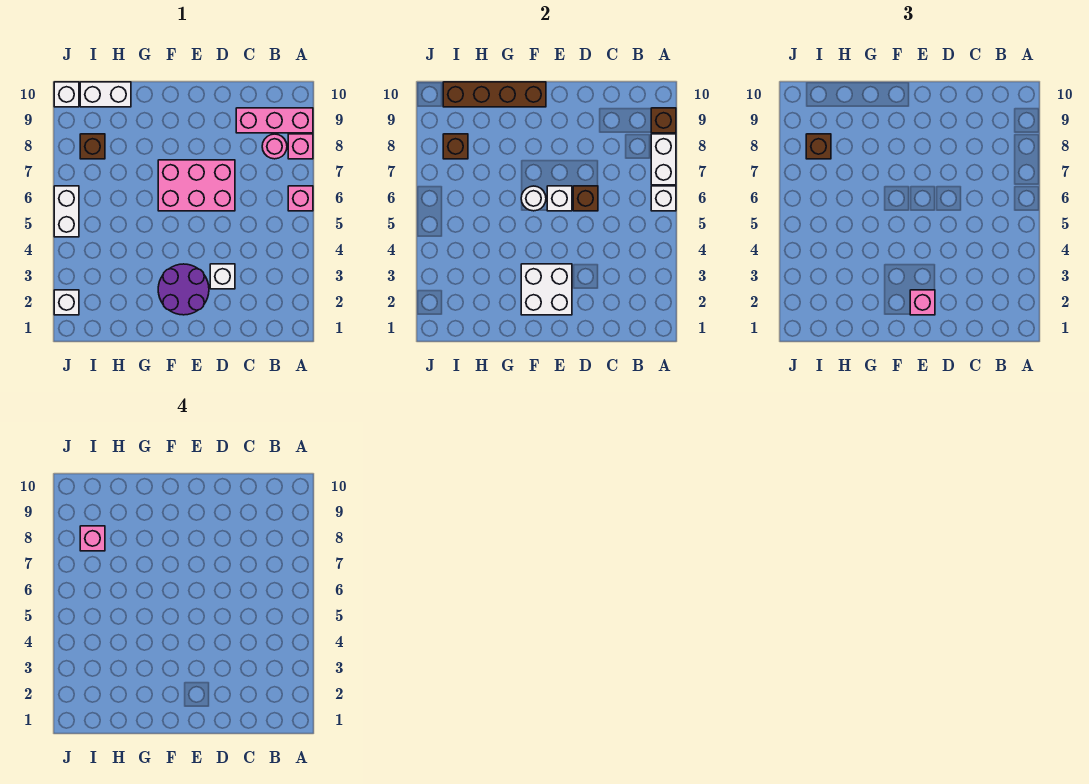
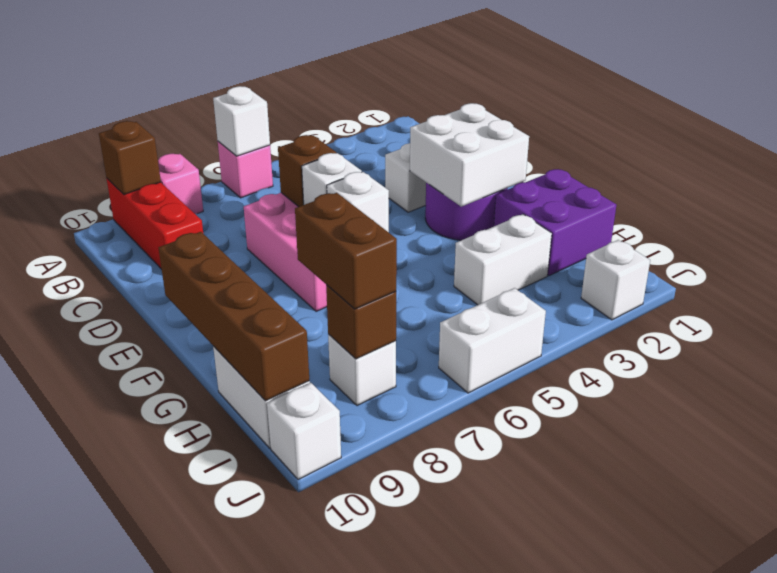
white 1x2 brick [651,134,676,185] -> white 1x2 brick moved to [454,214,552,305]
pink 1x3 brick [236,108,313,133] -> red 1x3 brick [106,178,203,268]
pink 1x1 round brick [262,134,287,159] -> none
pink 1x1 brick [910,290,935,315] -> none
white 1x1 round brick [521,186,546,211] -> white 1x1 brick [327,172,389,232]
none -> purple 2x2 brick [494,169,616,276]
brown 1x1 brick [80,134,105,159] -> white 1x1 brick [328,334,396,406]
brown 1x1 brick [806,134,831,159] -> brown 1x2 brick [295,193,397,309]
pink 1x1 brick [80,526,105,551] -> none

